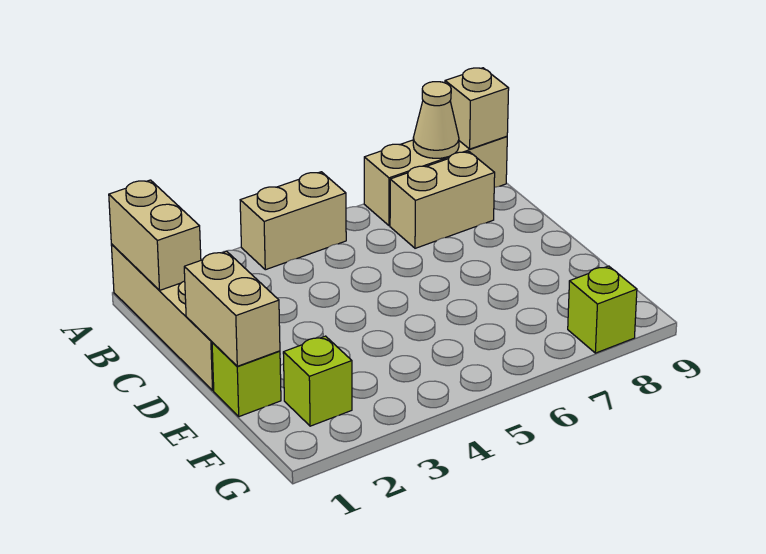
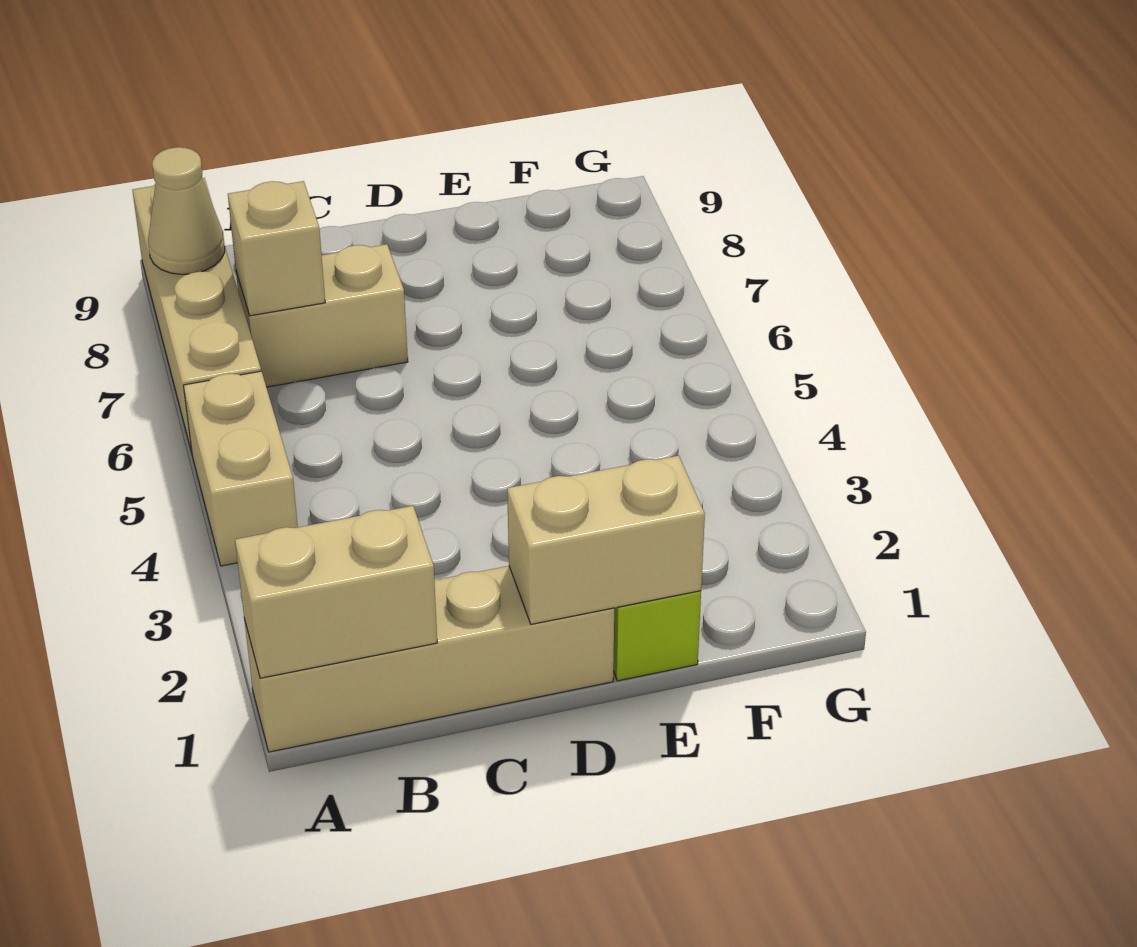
tan 1x3 brick [364,136,507,226] -> tan 1x4 brick [132,178,261,453]
tan 1x1 brick [445,68,509,149] -> tan 1x1 brick moved to [228,181,325,316]
tan 1x2 brick [390,152,495,248] -> tan 1x2 brick turned to [236,244,408,387]
lime 1x1 brick [283,336,352,426] -> none
lime 1x1 brick [568,266,637,353] -> none

